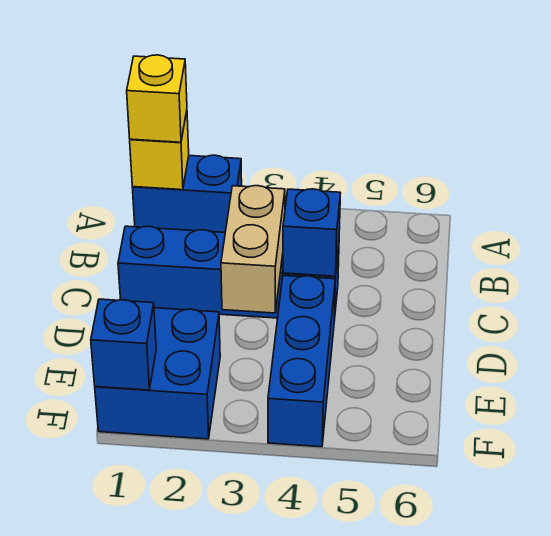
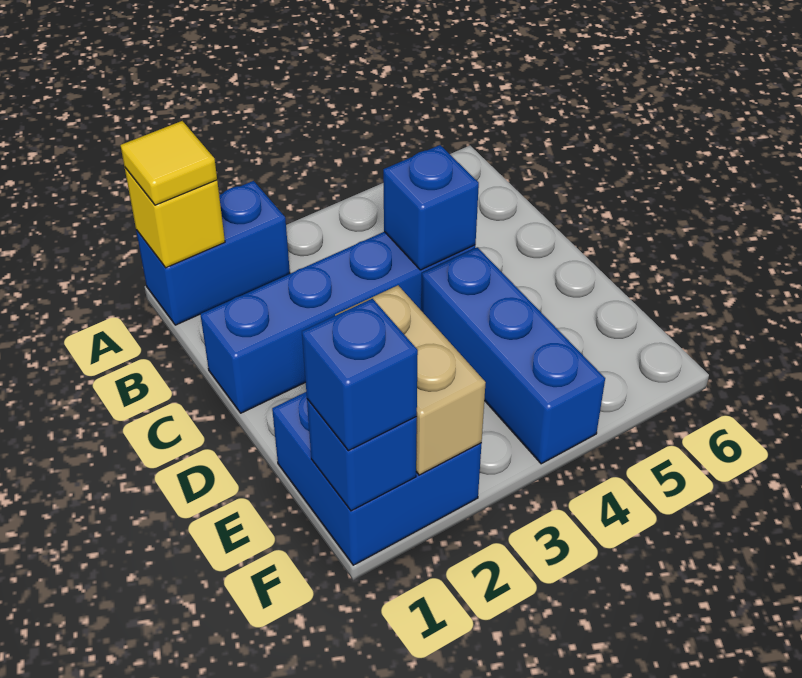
yellow 1x1 brick [127,55,187,142] -> yellow 1x1 tile [121,121,217,205]
tan 1x2 brick [221,186,285,313] -> tan 1x2 brick moved to [335,285,486,475]
none -> blue 1x1 brick [302,299,418,451]

